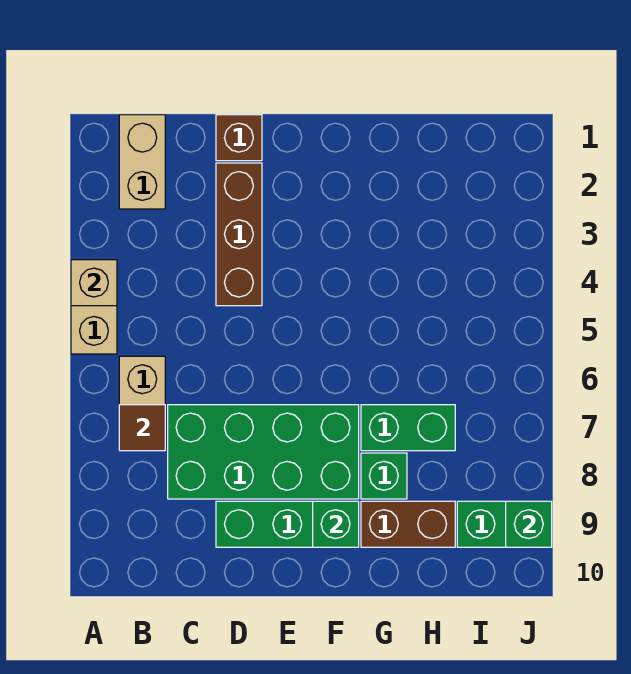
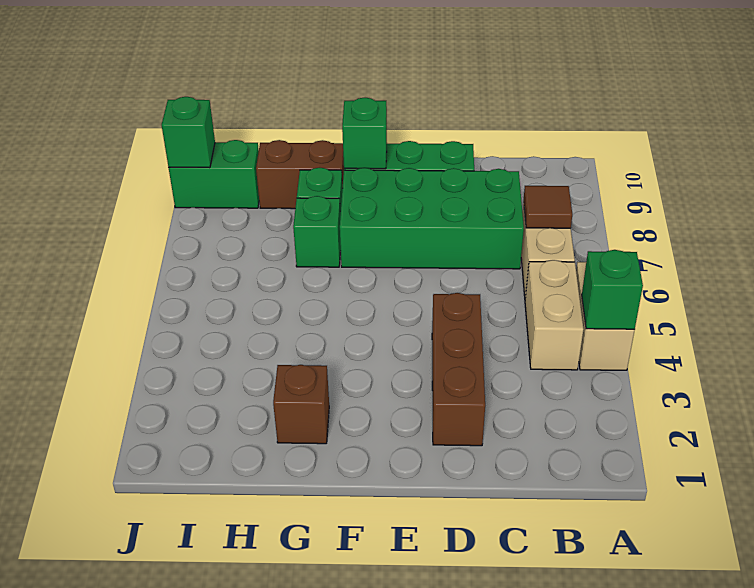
tan 1x1 brick [71,260,117,306] -> green 1x1 brick [582,250,643,329]
tan 1x2 brick [119,115,165,209] -> tan 1x2 brick moved to [525,260,584,370]
brown 1x1 brick [216,115,262,161] -> brown 1x1 brick moved to [273,365,329,444]
green 1x2 brick [361,405,455,451] -> green 1x1 brick [293,196,341,267]

